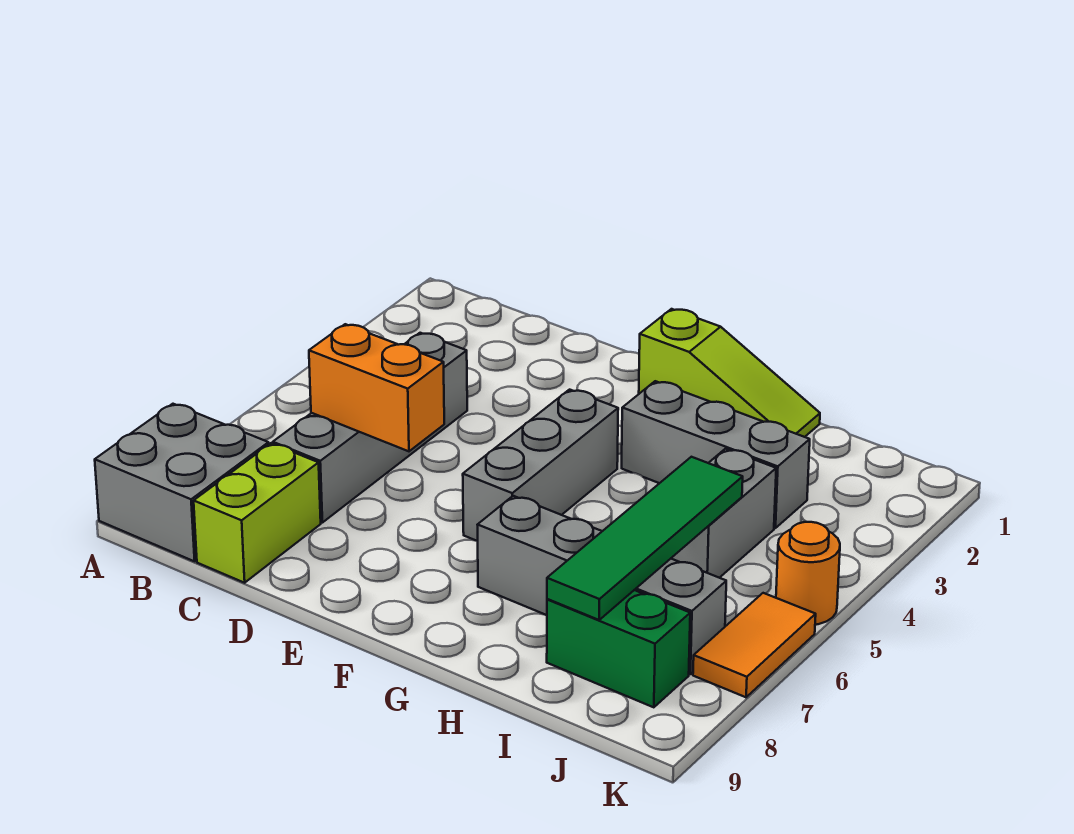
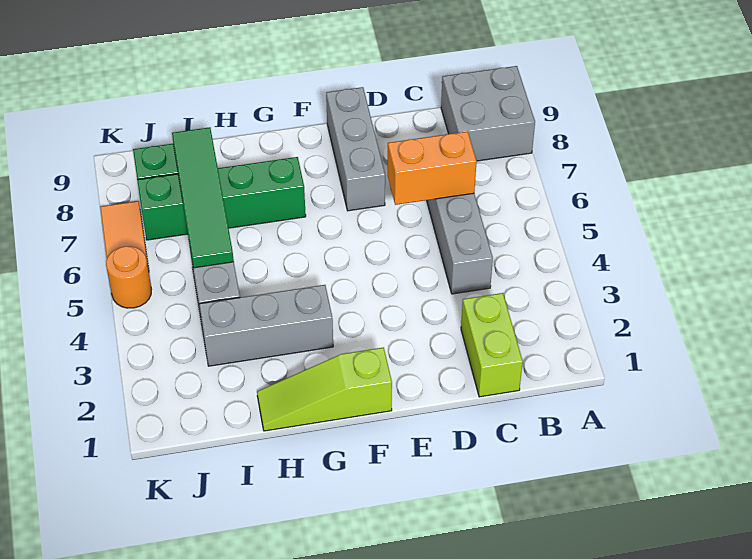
lime 1x2 brick [194,443,321,583] -> lime 1x2 brick moved to [461,293,523,397]
grey 1x3 brick [463,390,618,541] -> grey 1x3 brick moved to [326,87,385,211]
grey 1x4 brick [478,496,726,674] -> green 1x4 brick [137,157,306,240]

